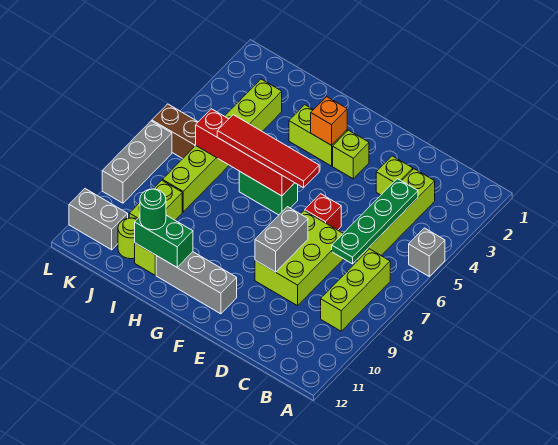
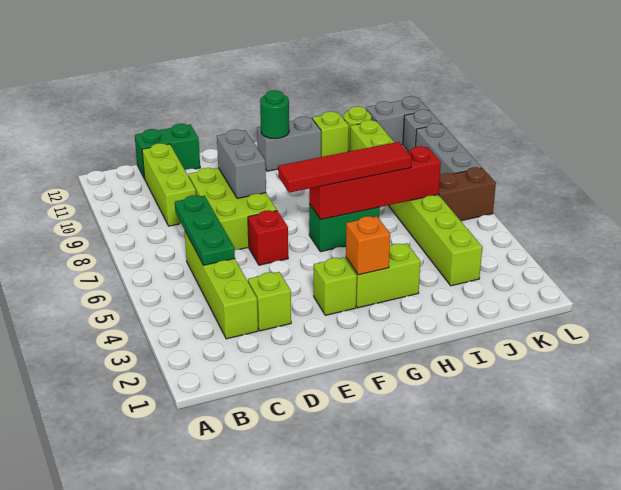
grey 1x1 brick [409,228,445,276] -> grey 1x1 brick moved to [403,110,441,151]
lime 1x3 brick [321,249,390,331] -> lime 1x3 brick moved to [142,143,196,226]
green 1x4 plate [332,179,418,264] -> green 1x3 plate [175,195,235,265]
grey 1x3 brick [156,252,237,314] -> grey 1x2 brick [257,117,321,171]
green 1x2 brick [135,215,193,267] -> green 1x2 brick moved to [135,124,200,179]
green 1x1 round brick [140,189,166,230] -> green 1x1 round brick moved to [260,90,289,139]

